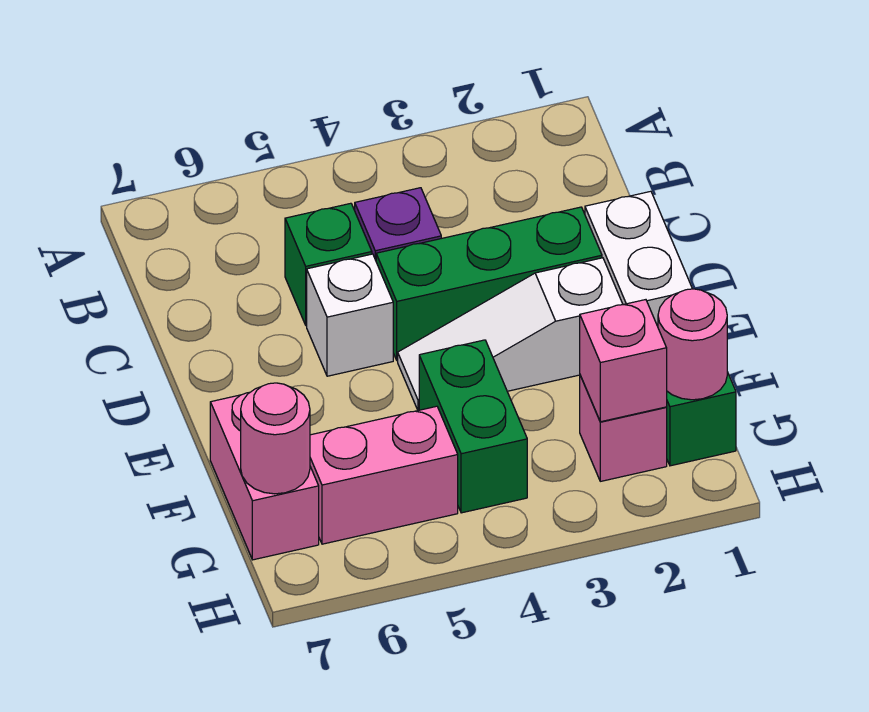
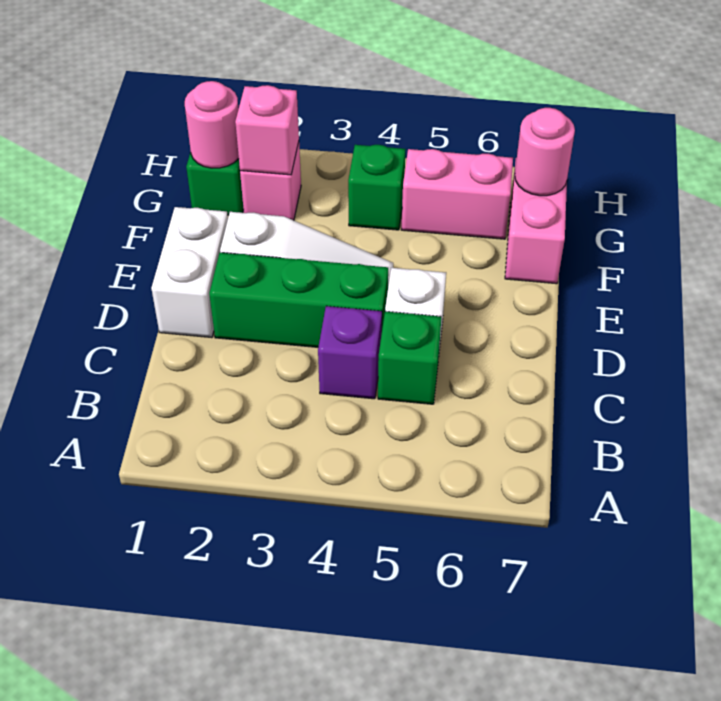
green 1x2 brick [419,340,527,513] -> green 1x1 brick [348,145,405,230]

